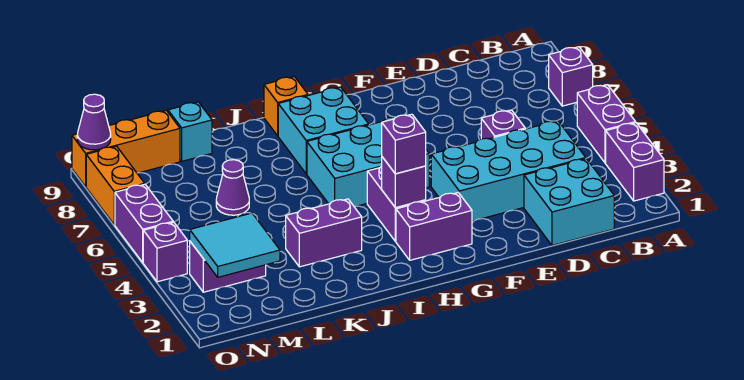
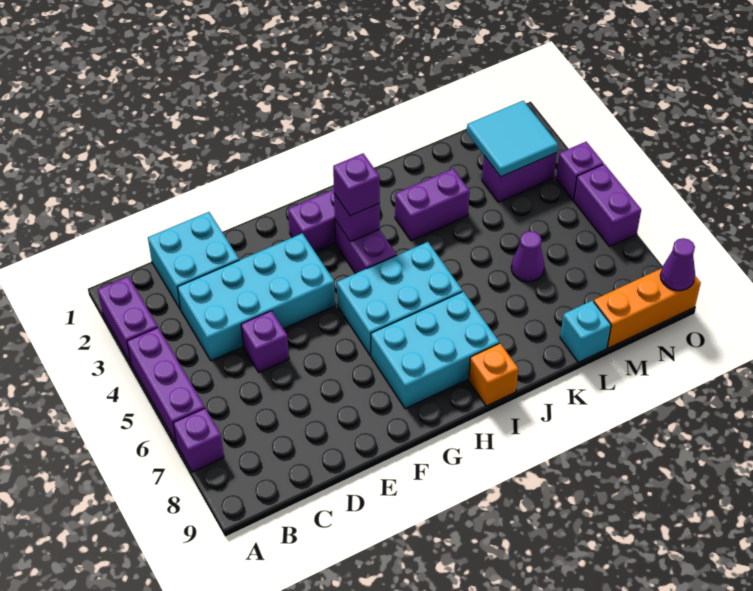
purple 1x2 brick [577,85,636,163] -> purple 1x3 brick [127,328,205,444]
cyan 2x2 brick [278,87,369,174] -> cyan 2x3 brick [371,292,499,409]
orange 1x2 brick [86,146,145,225] -> none

